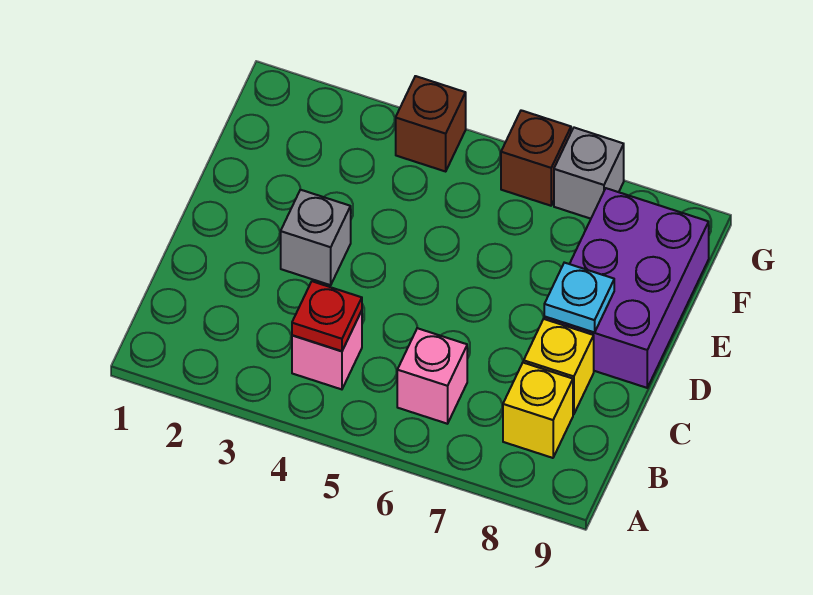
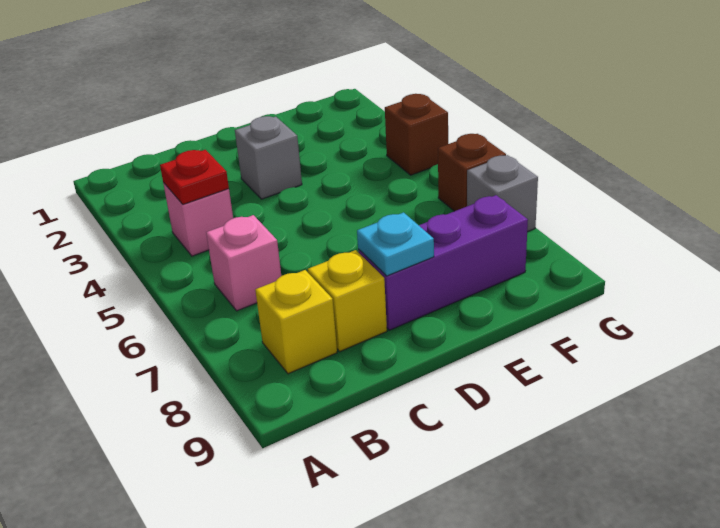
purple 2x3 brick [544,188,709,388] -> purple 1x3 brick [358,195,528,330]

